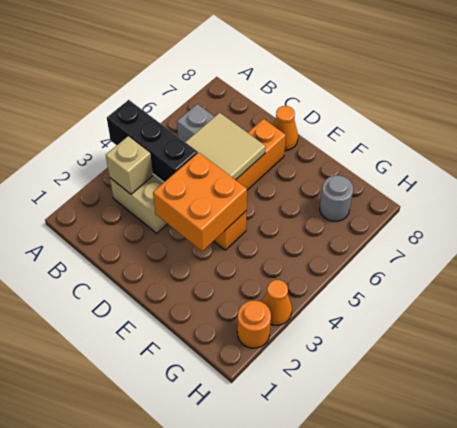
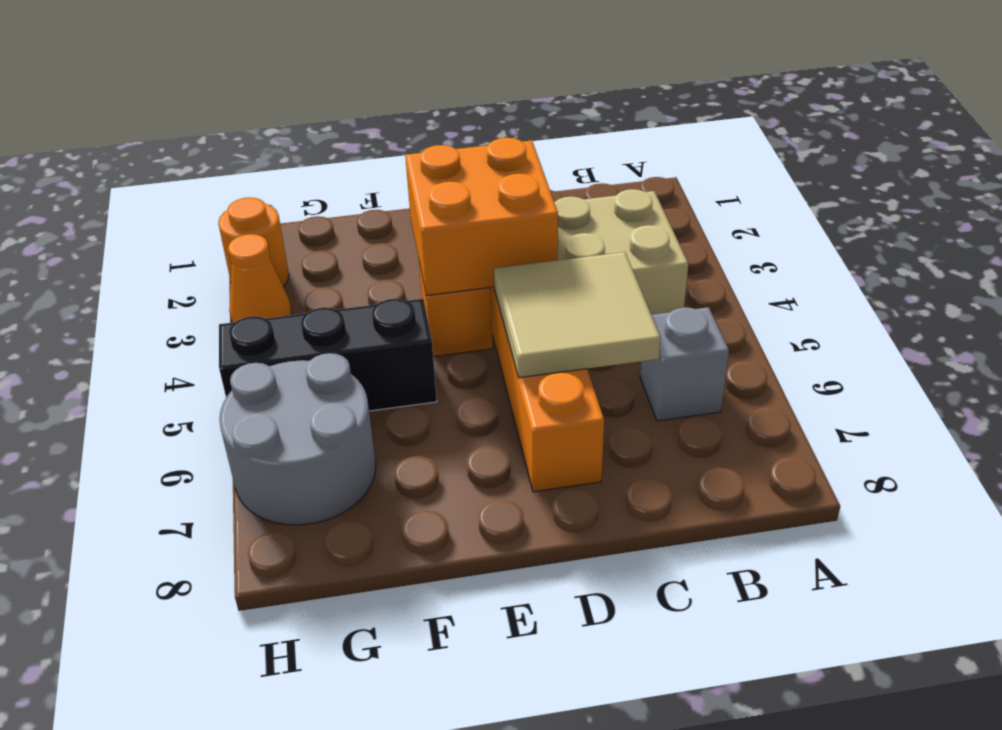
black 1x3 brick [107,100,198,182] -> black 1x3 brick moved to [219,299,437,411]
tan 1x1 brick [106,136,153,194] -> none
orange 1x1 cone [273,106,298,151] -> none
grey 1x1 round brick [320,175,353,221] -> grey 2x2 round brick [219,353,376,525]

